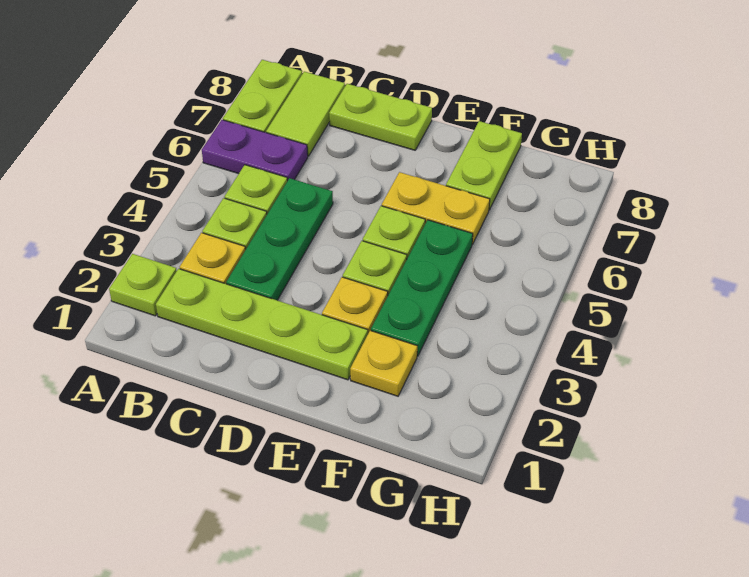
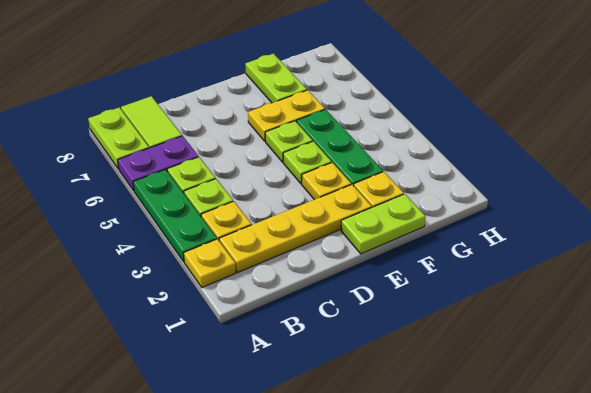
lime 1x1 plate [109,254,177,316] -> yellow 1x1 plate [184,239,236,287]
lime 1x4 plate [156,269,368,380] -> yellow 1x4 plate [219,185,372,272]
green 1x3 plate [226,178,333,300] -> green 1x3 plate moved to [133,170,217,262]
lime 1x2 plate [329,84,432,150] -> lime 1x2 plate moved to [341,194,425,254]

